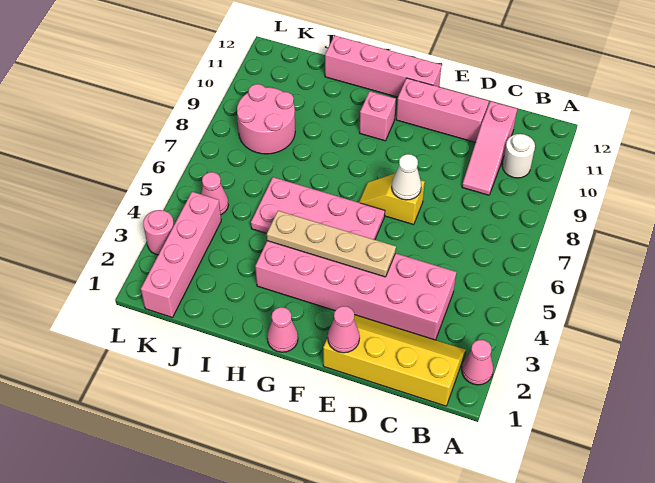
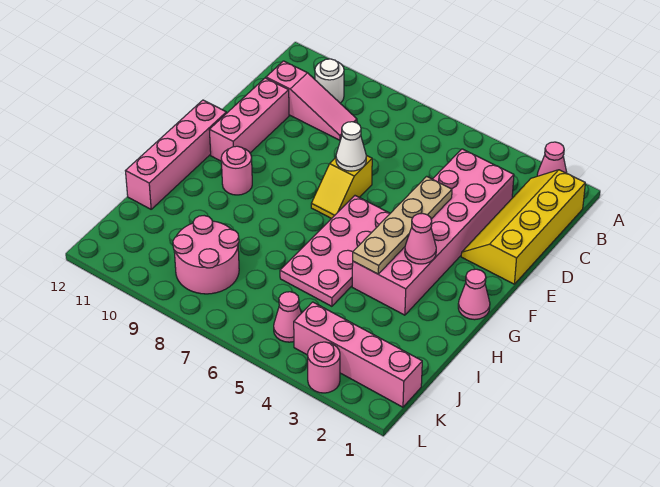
pink 1x1 cone [328,306,360,353] -> pink 1x1 cone moved to [405,213,436,264]
pink 1x1 brick [360,91,396,141] -> pink 1x1 round brick [221,146,252,195]

